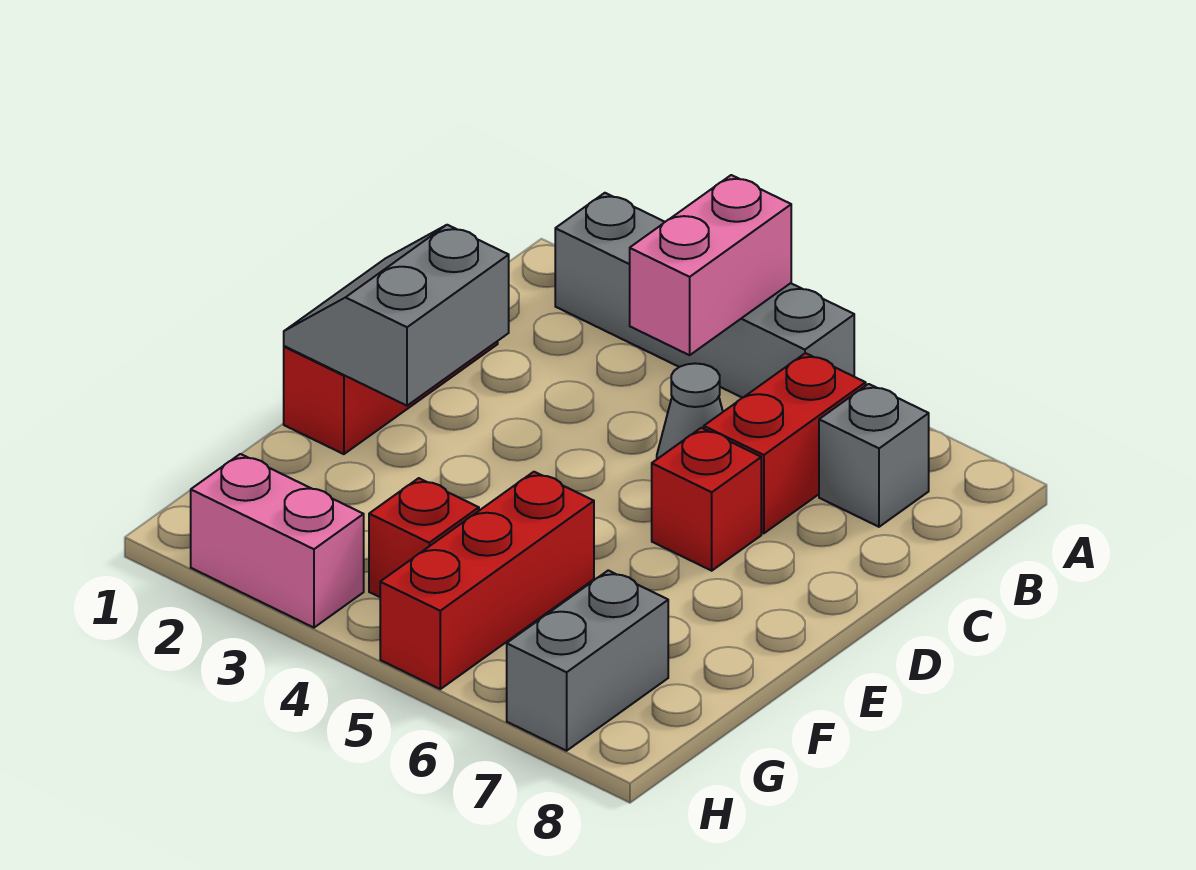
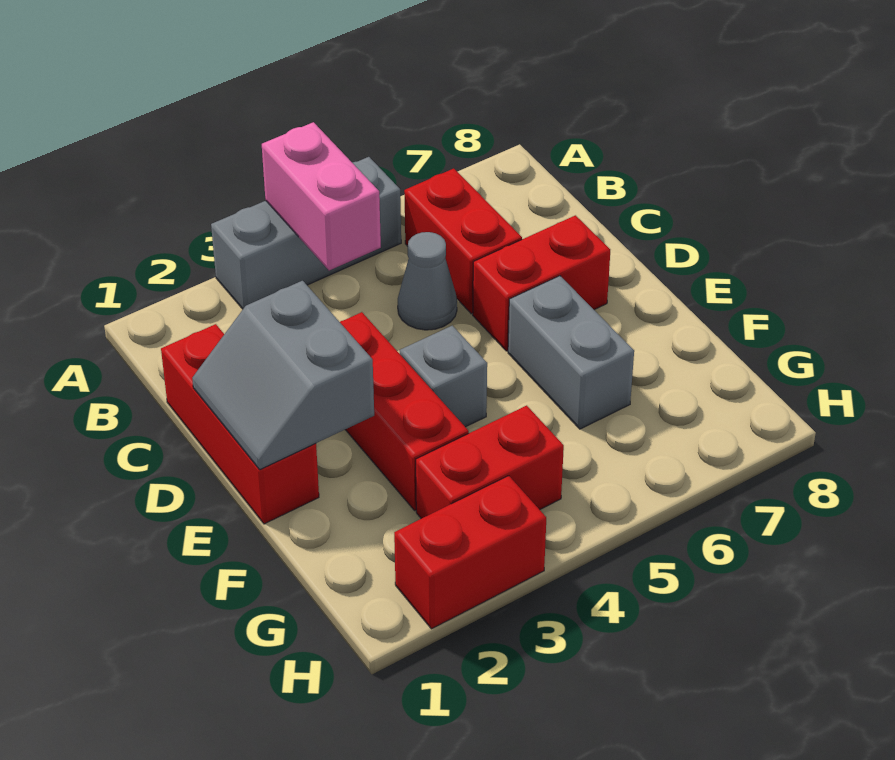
grey 1x4 brick [555,193,854,398] -> grey 1x3 brick [211,157,401,309]
grey 1x1 brick [819,384,929,527] -> grey 1x1 brick moved to [400,326,487,427]
red 1x1 brick [652,428,761,571] -> red 1x2 brick [473,215,610,351]
red 1x3 brick [380,472,594,689] -> red 1x3 brick moved to [340,312,469,510]
red 1x1 brick [369,478,479,597] -> red 1x2 brick [416,406,564,519]
grey 1x2 brick [507,570,668,751] -> grey 1x2 brick moved to [508,276,634,429]
pink 1x2 brick [191,454,364,628] -> red 1x2 brick [394,476,546,629]

